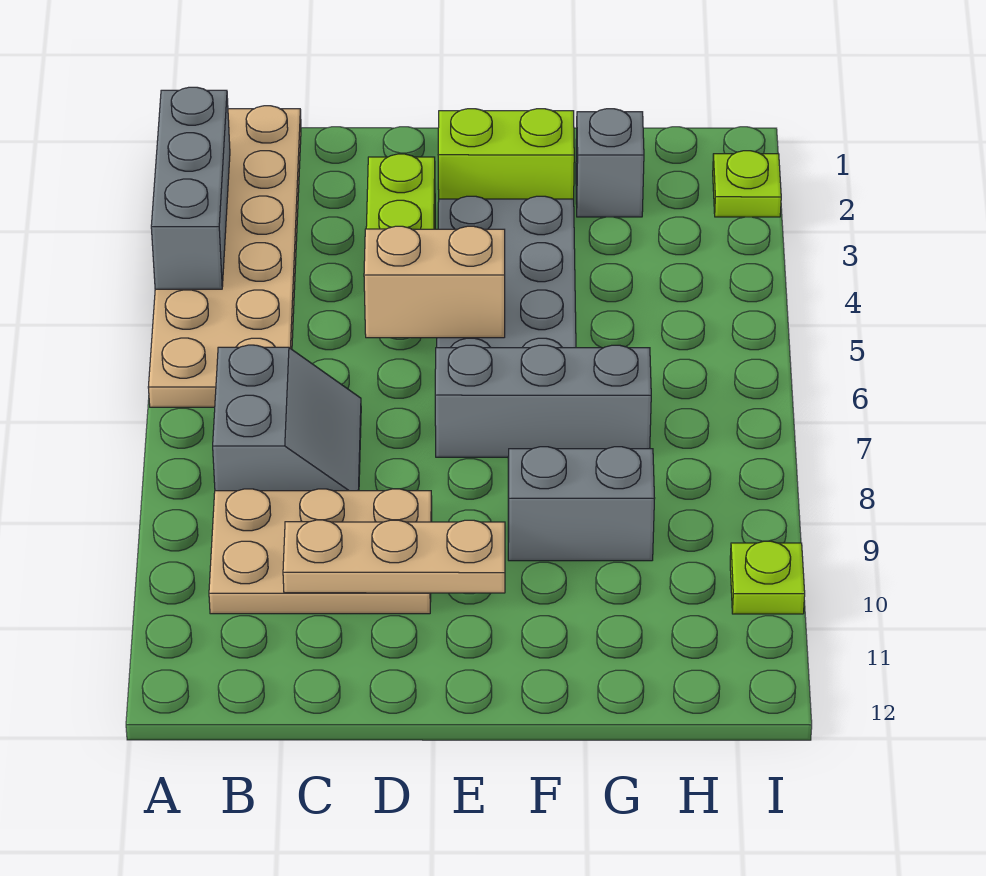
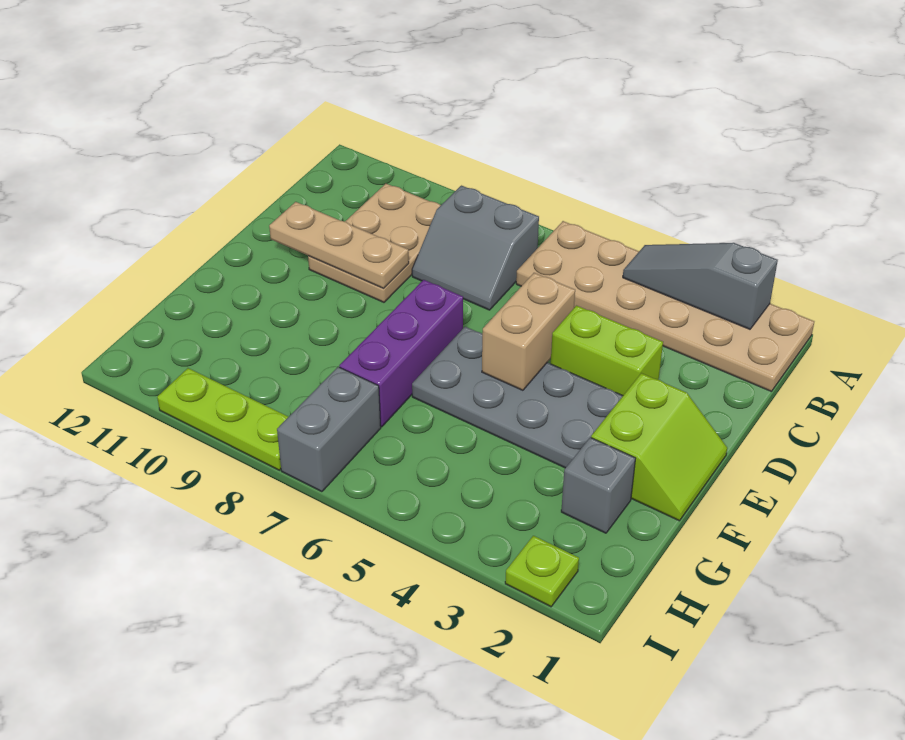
grey 1x3 brick [151,87,230,289] -> grey 1x3 slope [623,243,778,329]
tan 1x3 plate [283,520,505,593] -> tan 1x3 plate turned to [269,202,409,289]
grey 1x3 brick [435,345,651,457] -> purple 1x3 brick [339,280,463,427]
grey 1x2 brick [508,447,655,561] -> grey 1x2 brick moved to [277,367,381,492]
lime 1x1 plate [730,541,805,614] -> lime 1x3 plate [157,368,288,470]

